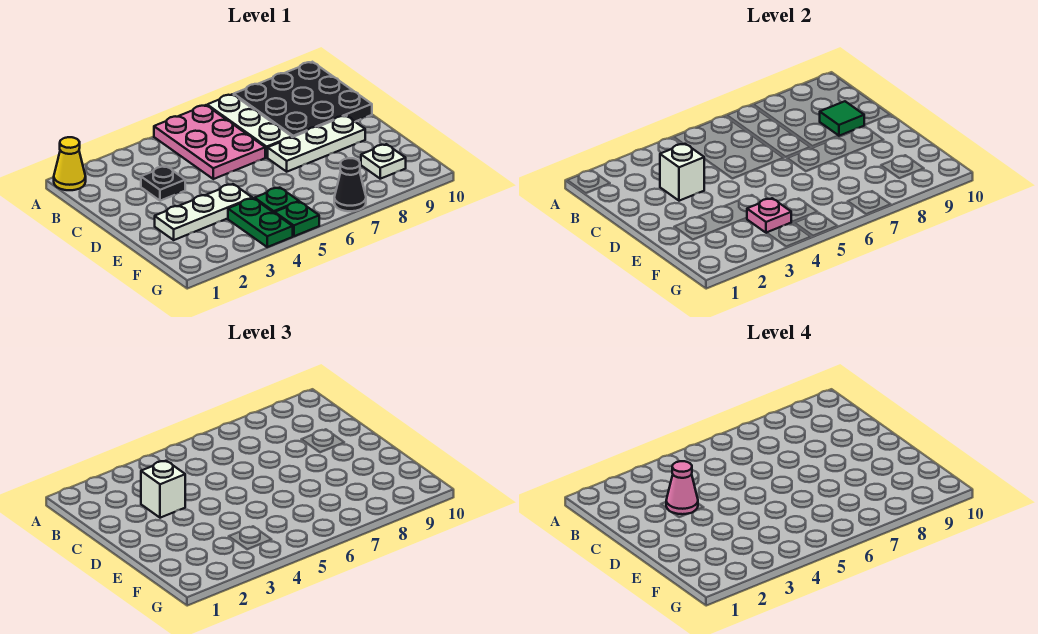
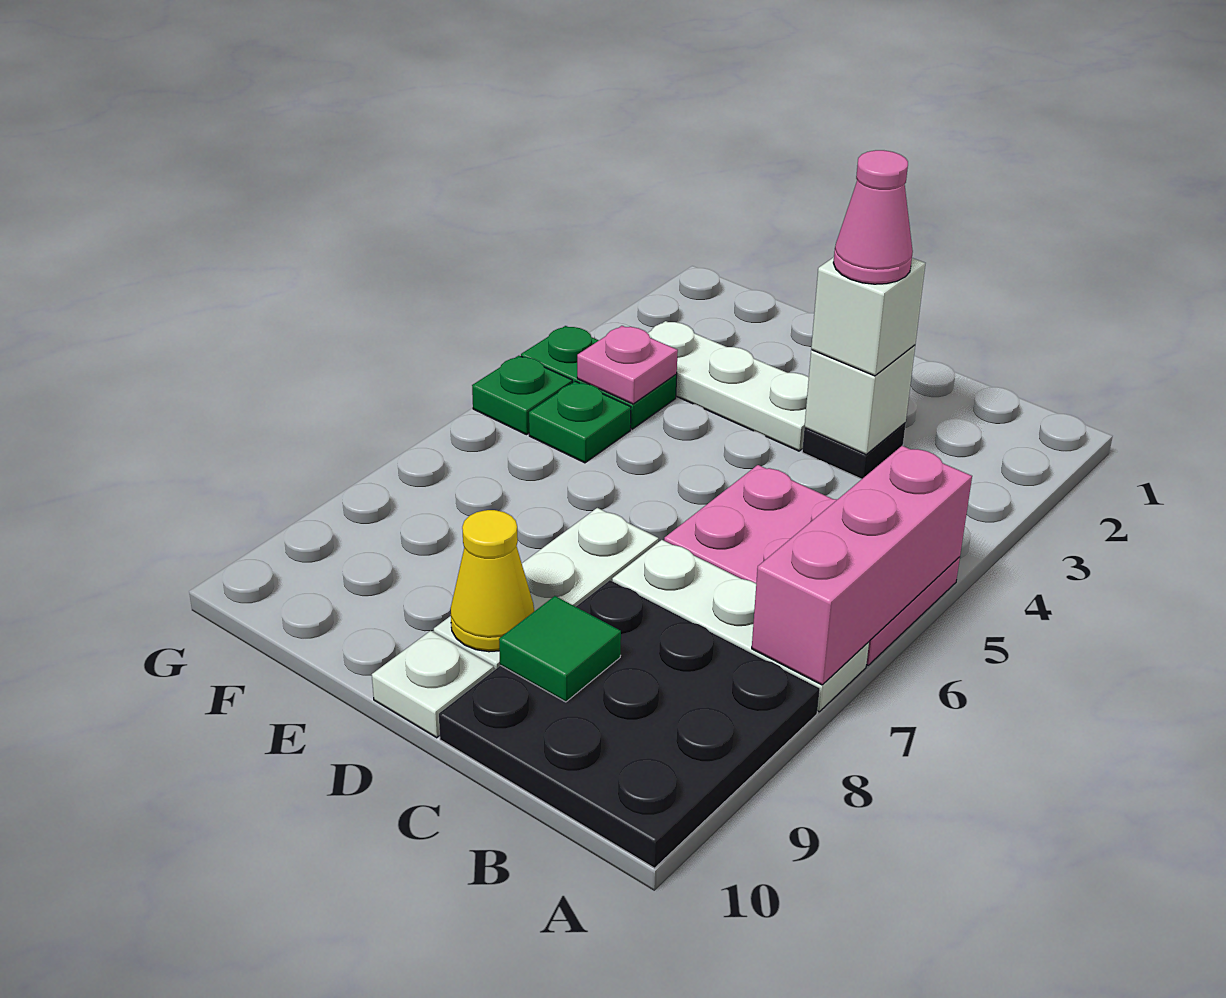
yellow 1x1 cone [54,137,86,190] -> yellow 1x1 cone moved to [450,510,534,652]
none -> pink 1x3 brick [752,446,972,685]
white 1x3 plate [155,184,252,240] -> white 1x3 plate turned to [648,321,809,451]
white 1x1 plate [361,144,406,179] -> white 1x1 plate moved to [372,631,494,738]
black 1x1 cone [334,158,366,211] -> none

